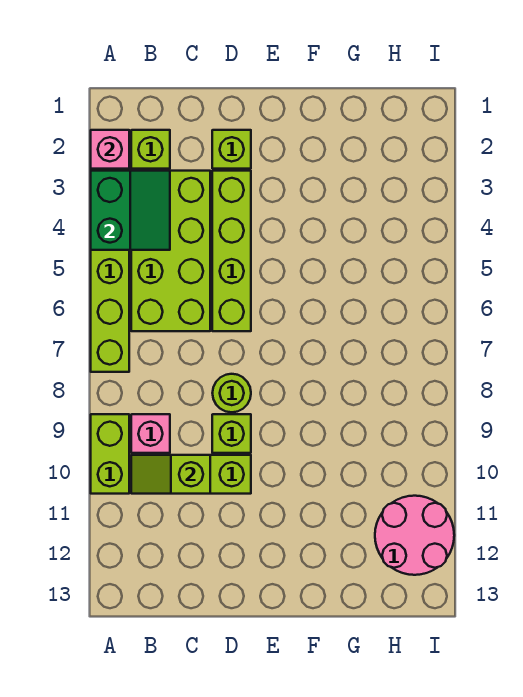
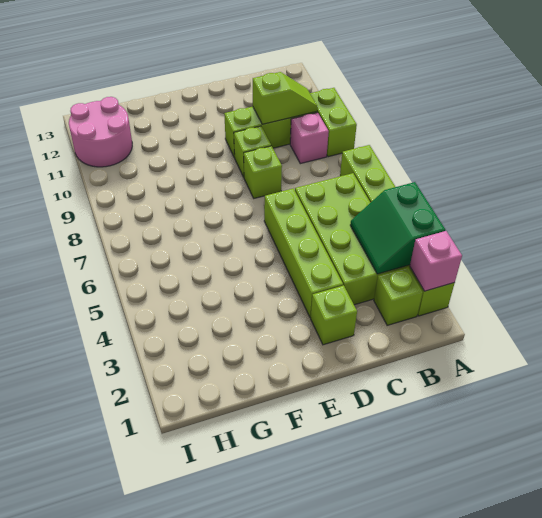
lime 1x1 round brick [213,374,251,412] -> lime 1x1 brick [244,146,282,198]

